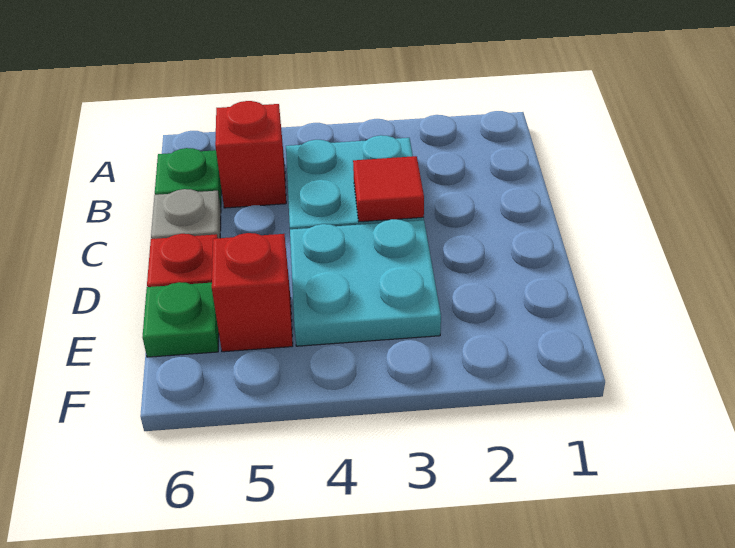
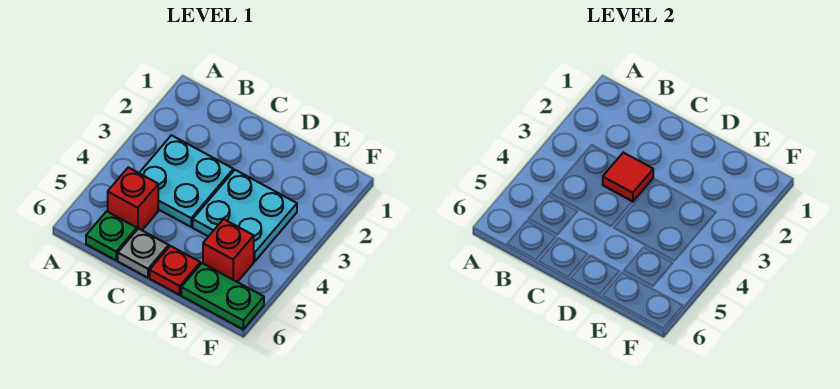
green 1x1 plate [143,282,219,357] -> green 1x2 plate [181,263,264,329]

